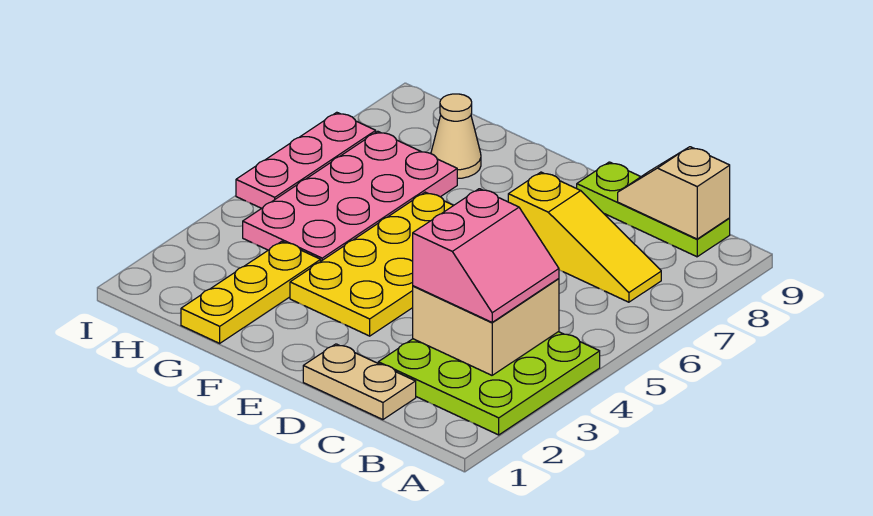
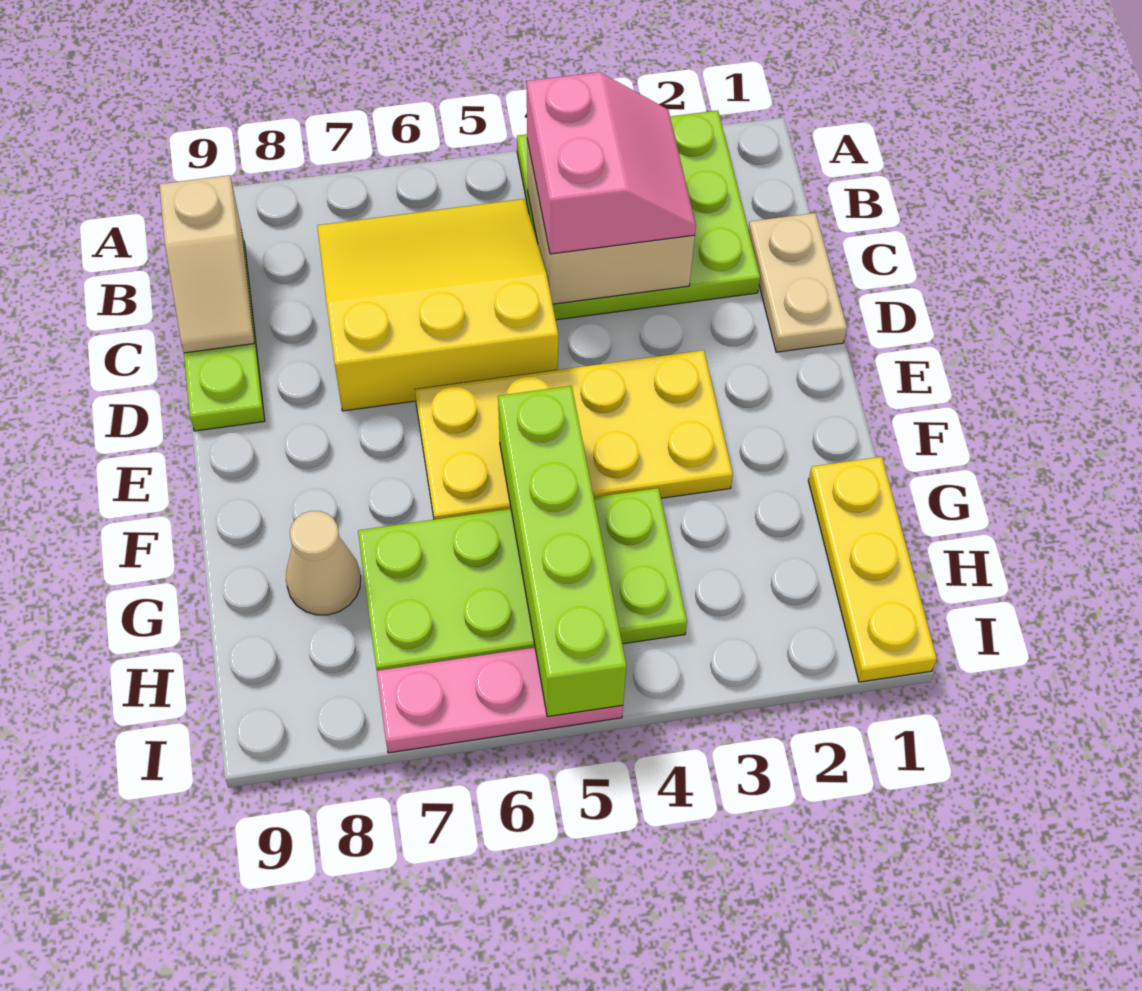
pink 2x2 slope [413,189,559,322] -> pink 2x2 slope turned to [527,72,696,254]
yellow 1x3 slope [508,172,661,302] -> yellow 3x3 slope [317,199,558,411]
none -> lime 1x4 brick [498,386,626,717]
yellow 1x3 plate [181,241,321,343] -> yellow 1x3 plate turned to [808,457,937,682]
pink 2x4 plate [243,131,457,261] -> lime 2x4 plate [358,488,687,671]

